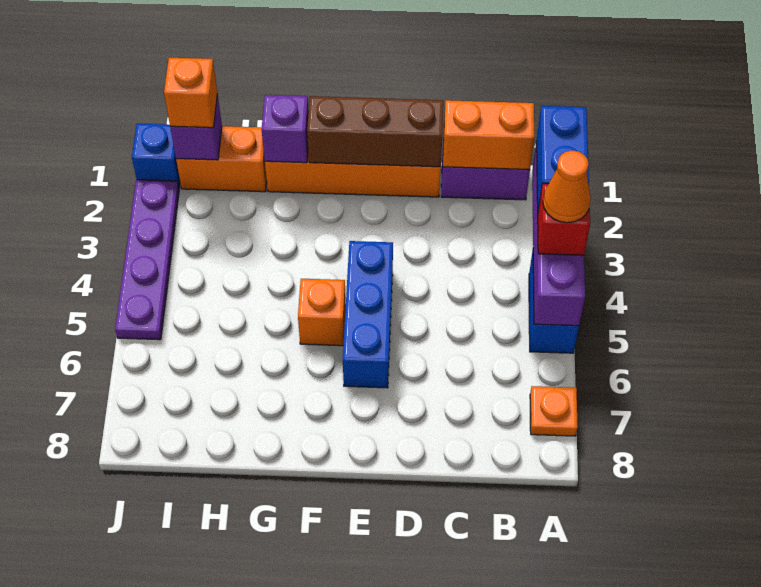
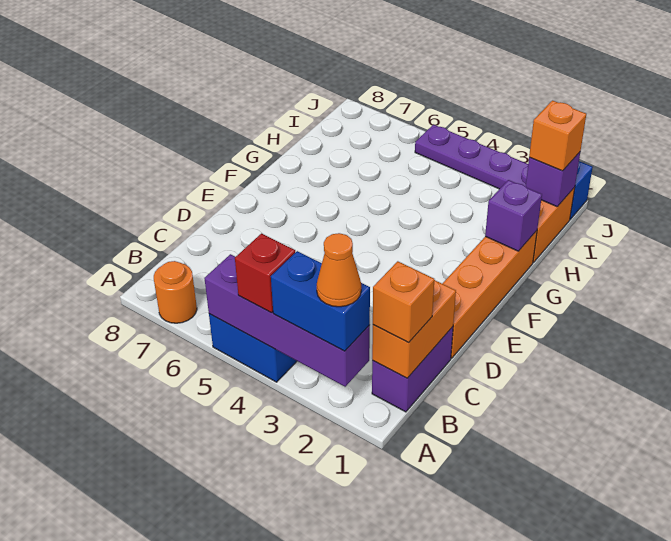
orange 1x1 cone [543,151,591,223] -> orange 1x1 cone moved to [317,233,361,307]
orange 1x1 plate [530,386,578,436] -> orange 1x1 round brick [154,261,197,323]
brown 1x3 brick [307,96,443,167] -> none
blue 1x3 brick [343,241,393,388] -> none
orange 1x1 brick [298,279,346,346] -> orange 1x1 brick moved to [373,261,434,343]

